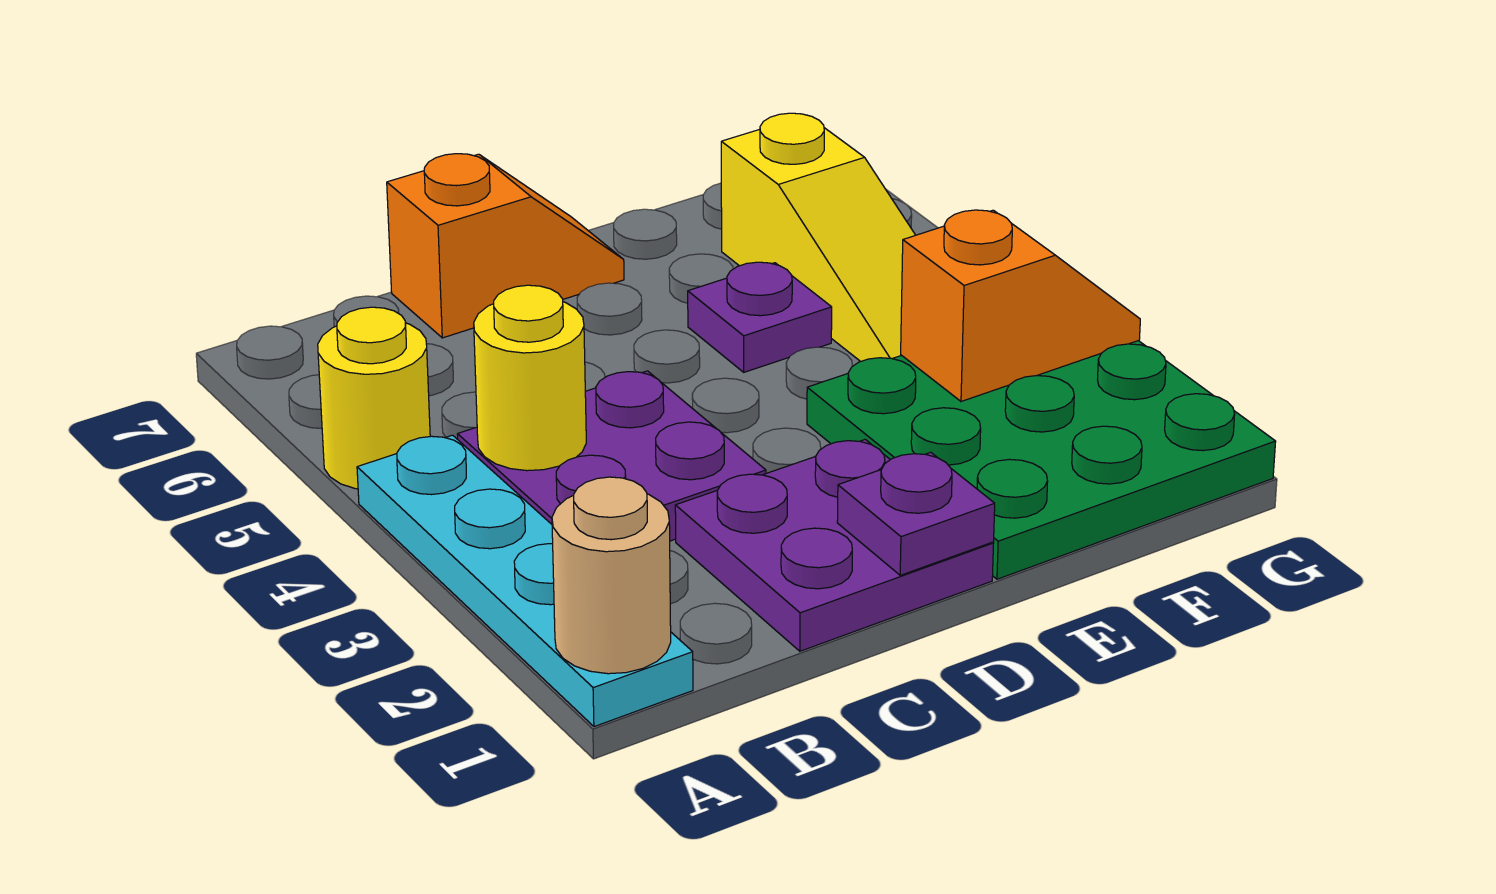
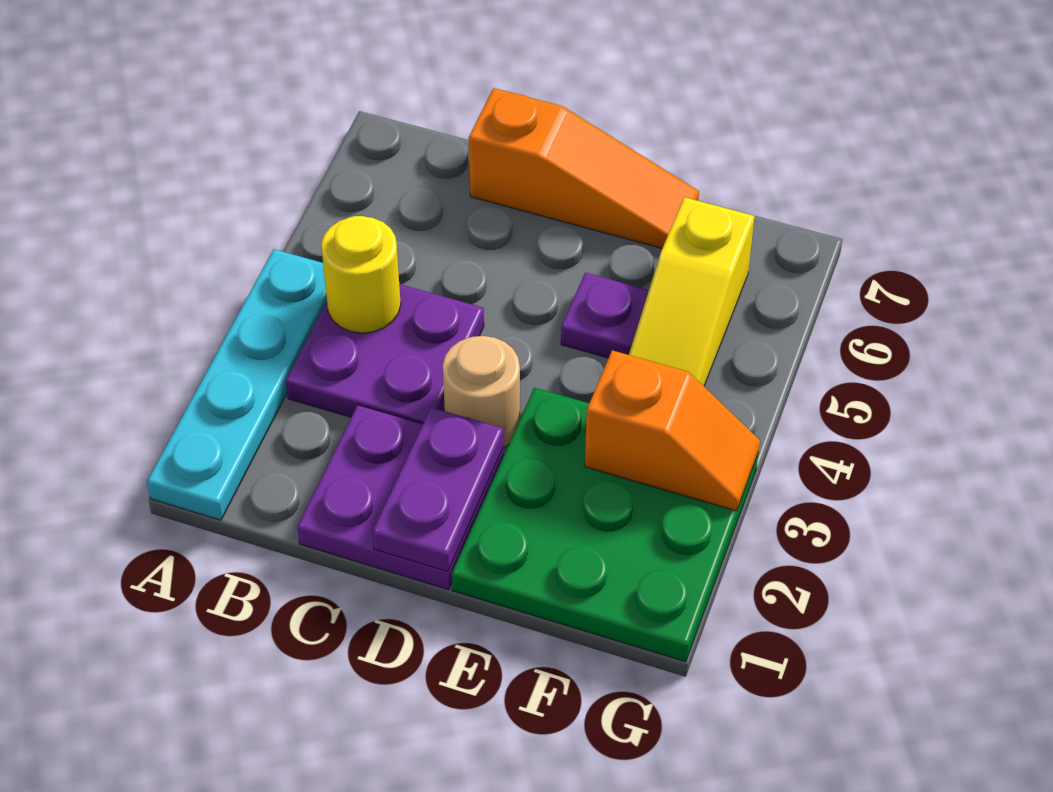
tan 1x1 round brick [552,477,671,674] -> tan 1x1 round brick moved to [443,336,520,448]
yellow 1x1 round brick [318,307,430,489] -> none
orange 1x2 slope [387,154,624,338] -> orange 1x3 slope [469,88,699,248]
purple 1x1 plate [837,452,995,575] -> purple 1x2 plate [372,407,504,572]

